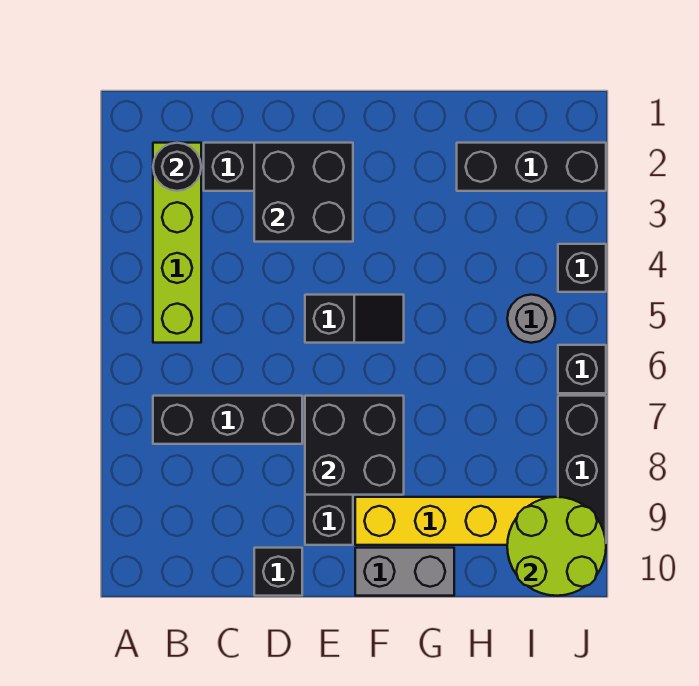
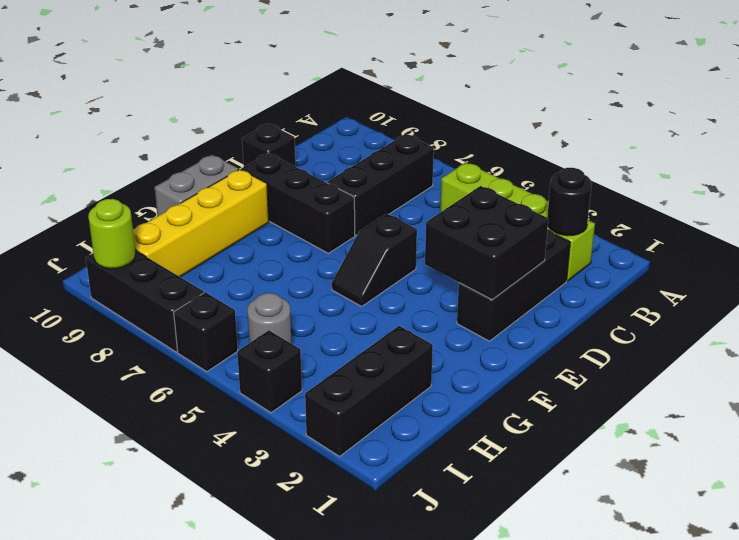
black 2x2 brick [305,396,404,495] -> none
lime 2x2 round brick [507,497,606,596] -> lime 1x1 round brick [88,199,136,269]

